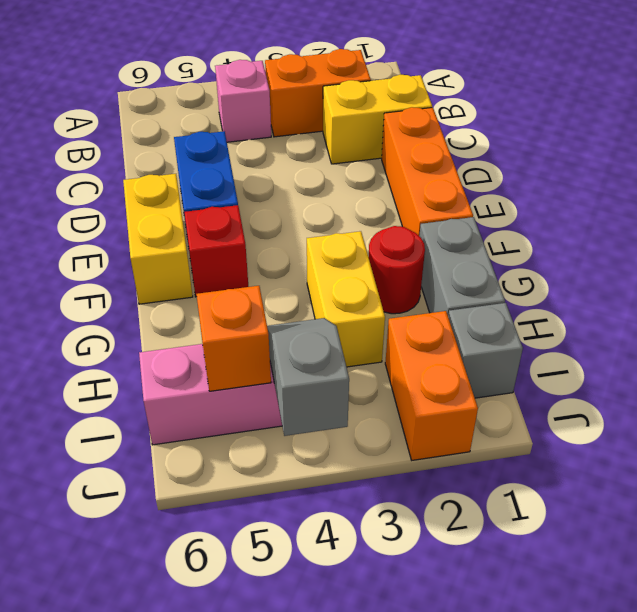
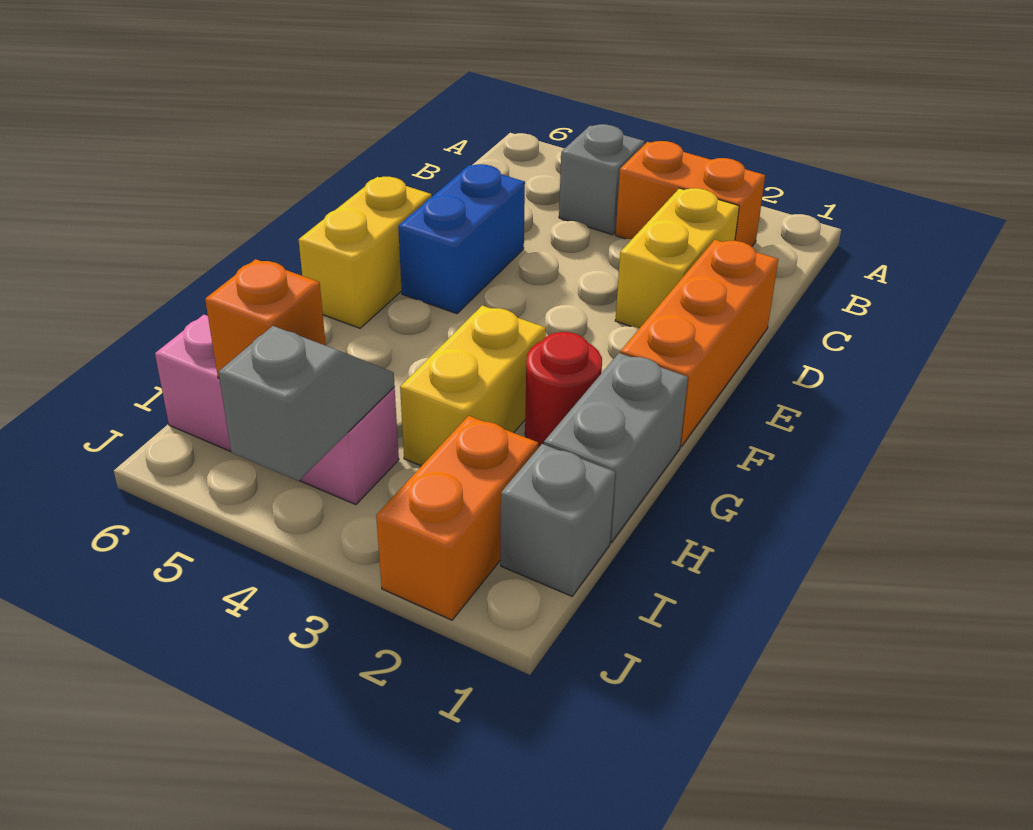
pink 1x1 brick [215,60,271,142] -> grey 1x1 brick [559,124,645,235]
yellow 1x2 brick [323,75,432,164] -> yellow 1x2 brick turned to [615,188,739,328]
red 1x1 brick [184,205,248,297] -> none

